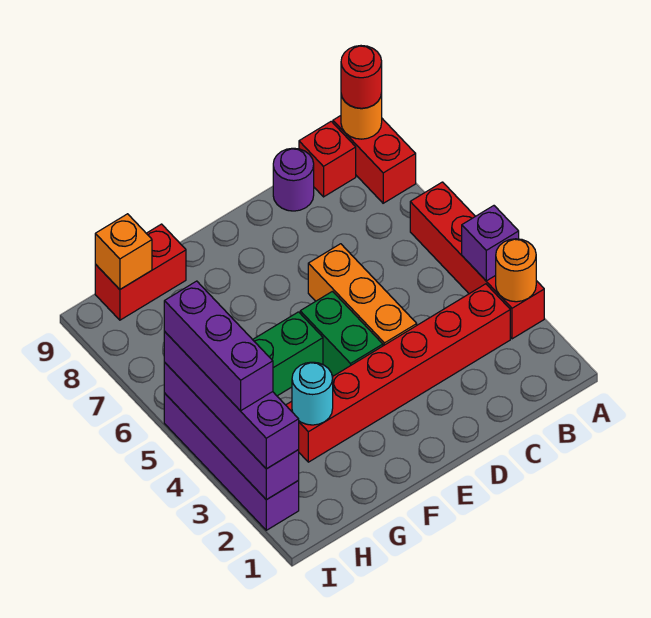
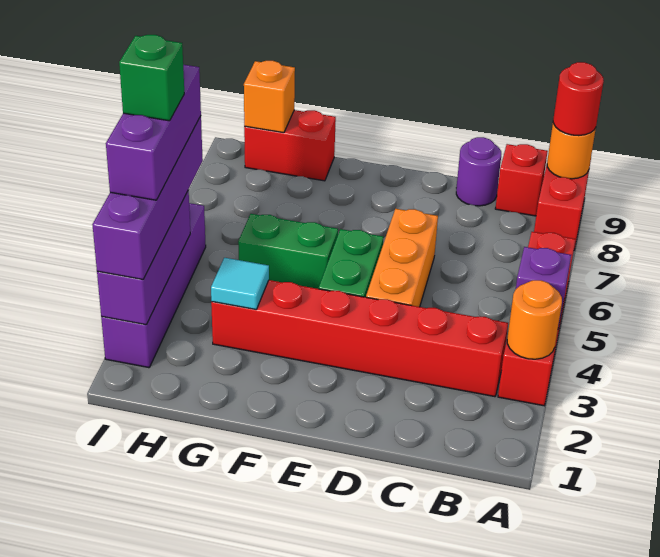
cyan 1x1 round brick [292,362,333,425] -> cyan 1x1 tile [211,258,269,309]
purple 1x4 brick [164,363,299,500] -> purple 1x3 brick [97,190,190,325]
none -> green 1x1 brick [119,35,184,121]

